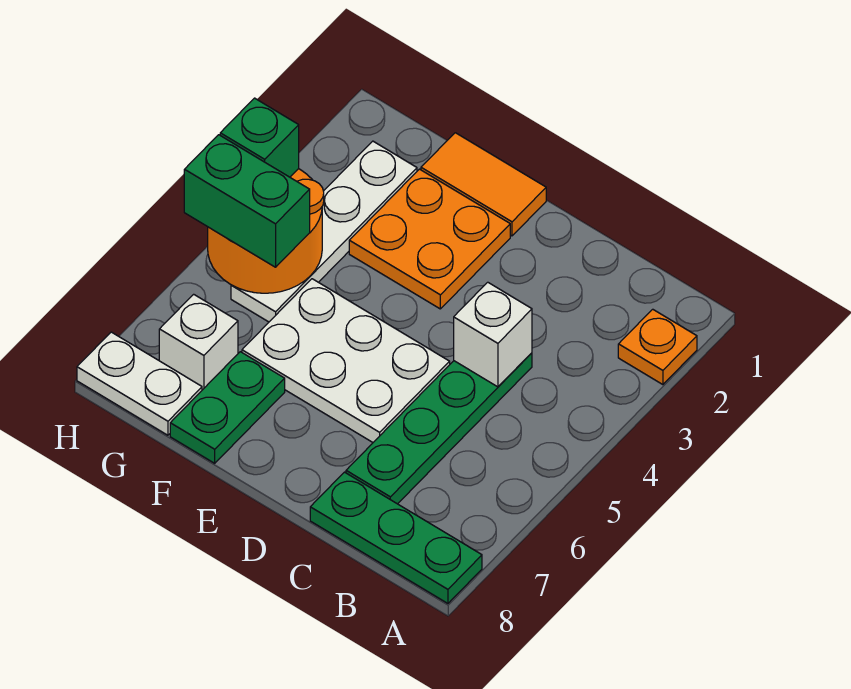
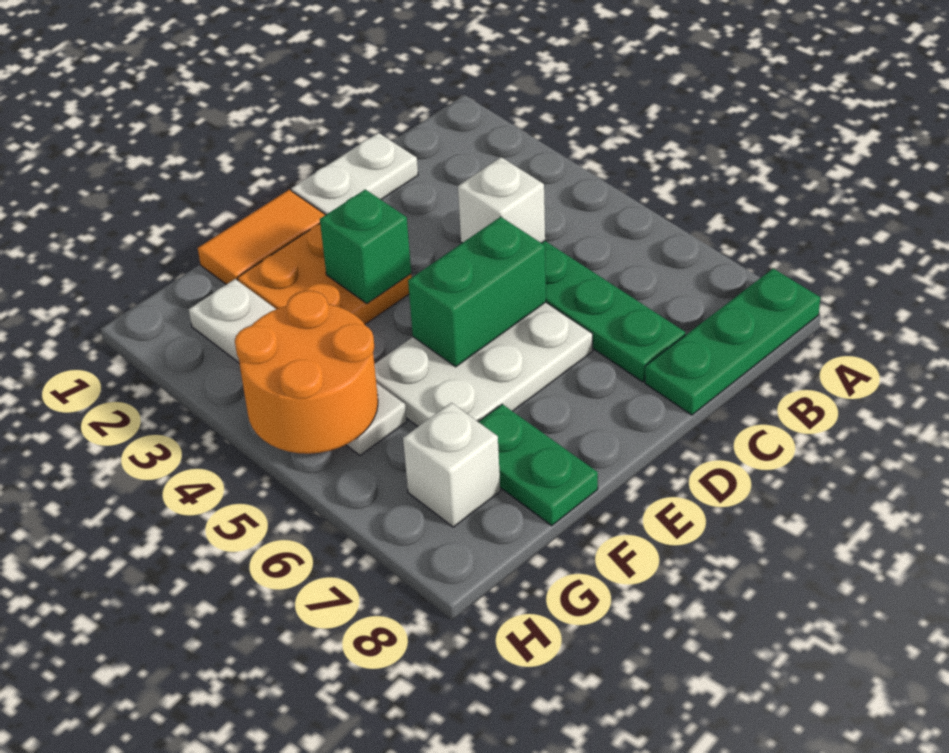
orange 1x1 plate [618,309,697,385] -> none
green 1x2 brick [184,135,310,267] -> green 1x2 brick moved to [408,217,546,367]
white 1x2 plate [77,332,202,435] -> white 1x2 plate moved to [291,133,418,215]
green 1x1 brick [220,98,299,177] -> green 1x1 brick moved to [320,189,411,303]

